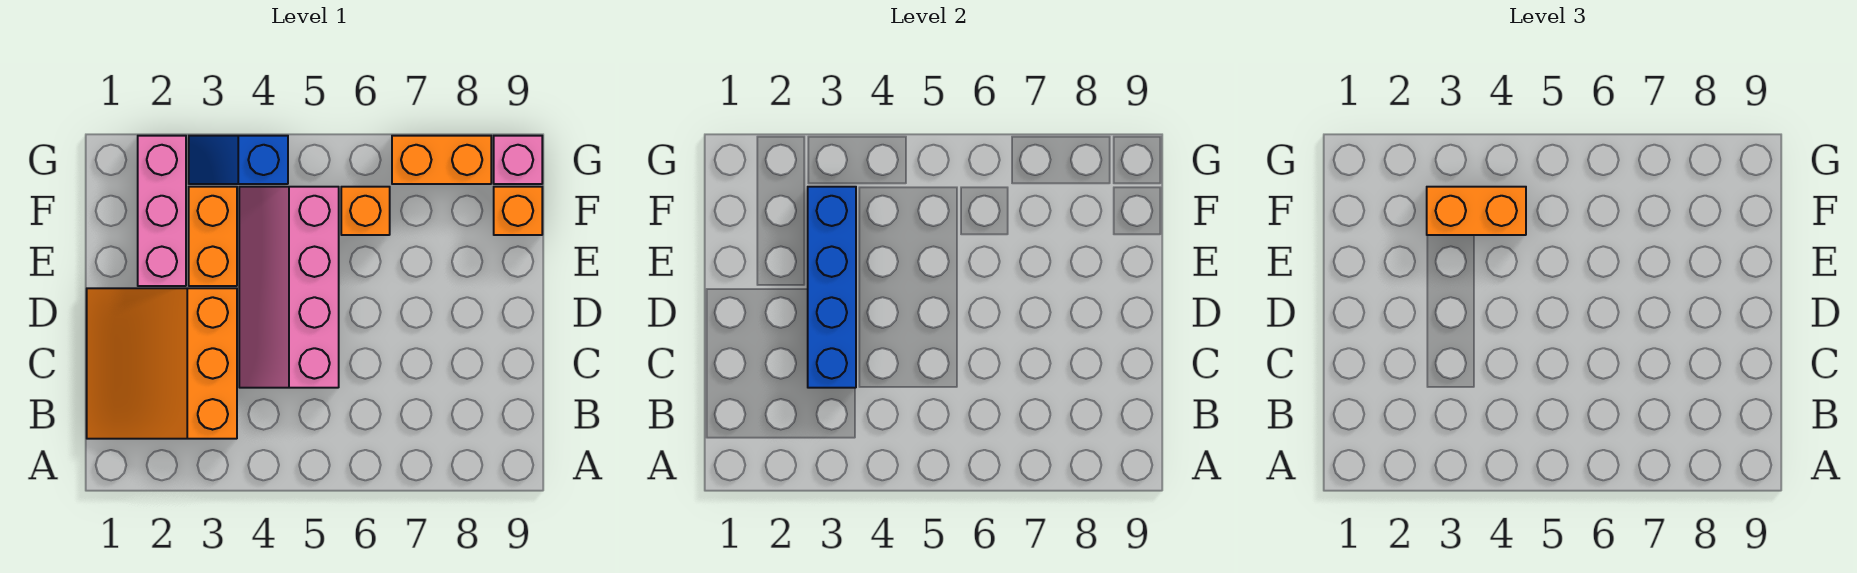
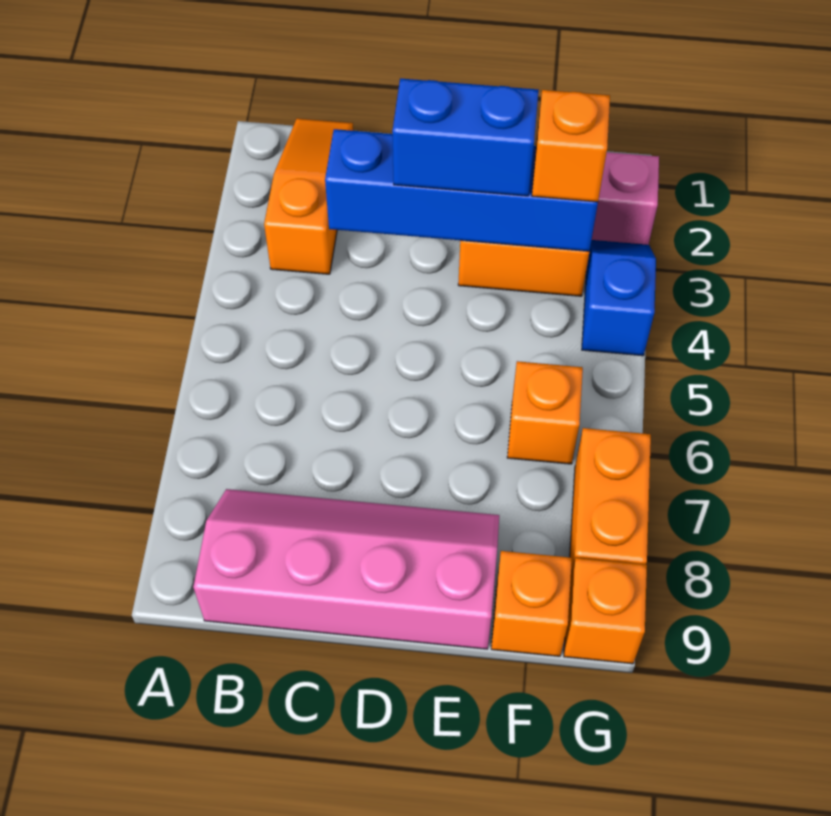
orange 3x3 slope [87,288,237,439] -> orange 1x3 slope [264,118,353,274]
pink 2x4 slope [239,187,339,388] -> pink 2x4 slope moved to [193,489,499,649]
none -> blue 1x2 brick [392,78,539,196]
orange 1x2 brick [1427,187,1526,235] -> orange 1x1 brick [532,90,610,202]
pink 1x1 brick [494,136,542,184] -> orange 1x1 brick [564,558,647,664]

